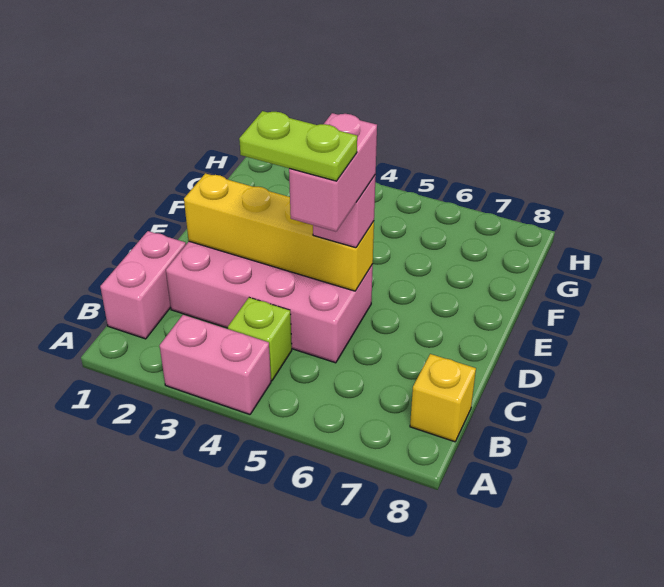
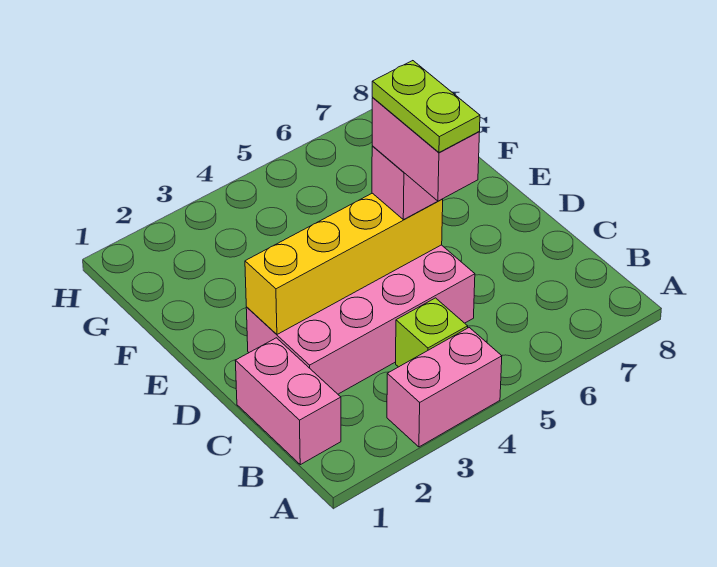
yellow 1x1 brick [410,354,476,442] -> none
lime 1x2 plate [239,111,357,181] -> lime 1x2 plate turned to [372,61,480,152]

